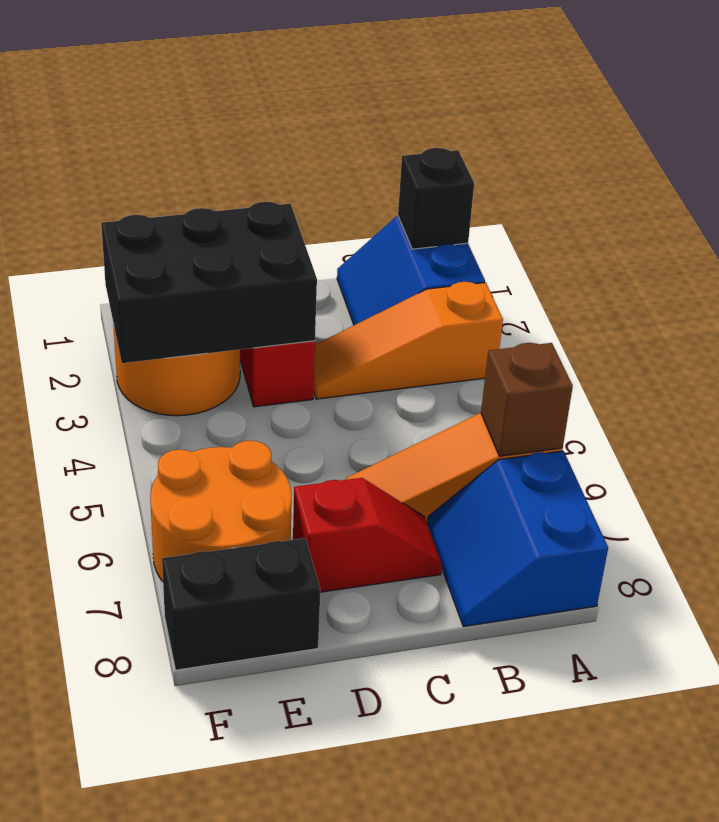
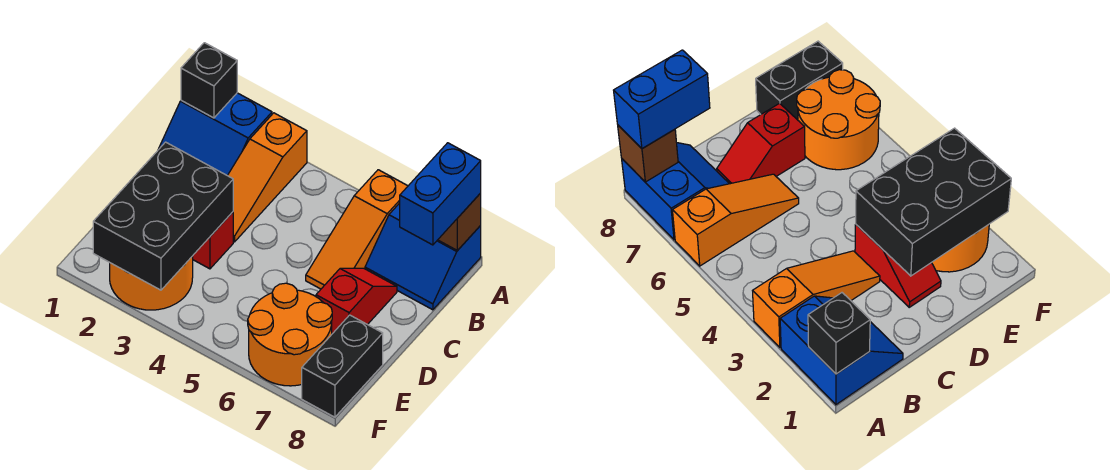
brown 1x1 brick [481,343,573,456] -> brown 1x1 brick moved to [438,193,481,251]
none -> blue 1x2 brick [400,143,481,245]

